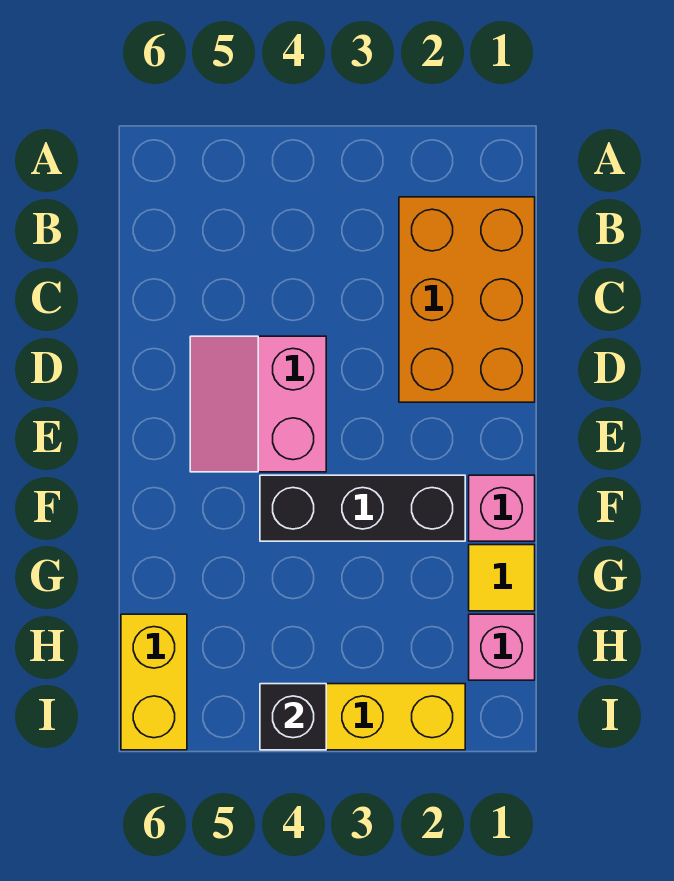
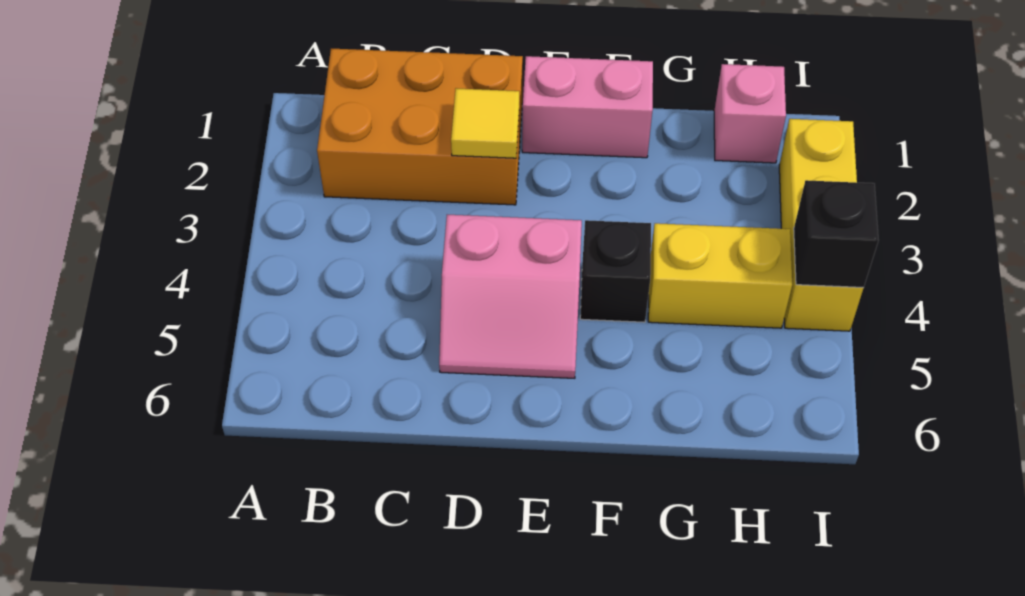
pink 1x1 brick [469,475,535,541] -> pink 1x2 brick [522,56,653,158]
black 1x3 brick [260,475,465,541] -> black 1x1 brick [580,220,651,322]
yellow 1x1 tile [469,545,535,611] -> yellow 1x1 tile moved to [451,88,519,158]
yellow 1x2 brick [121,614,187,750] -> yellow 1x2 brick moved to [648,223,792,328]

